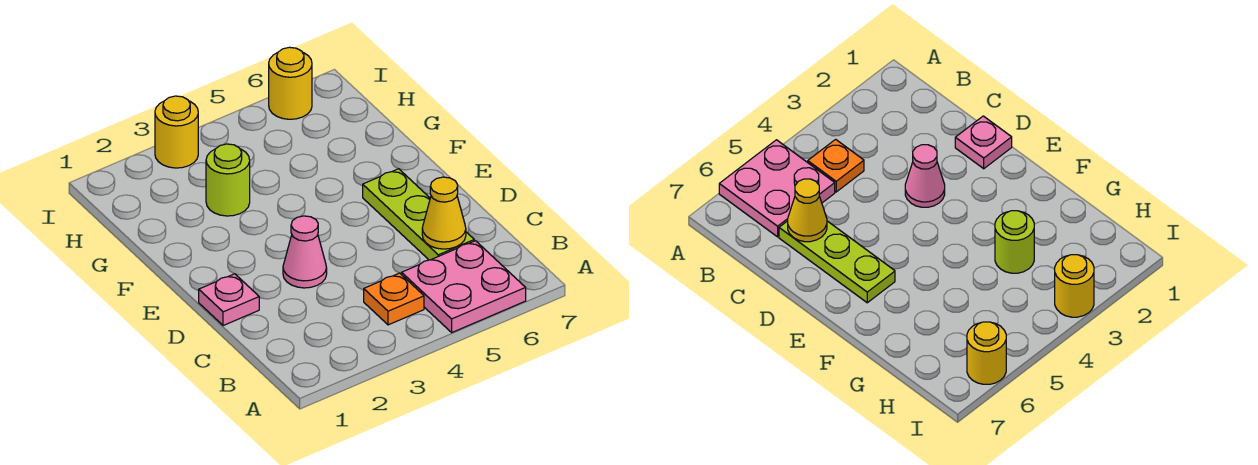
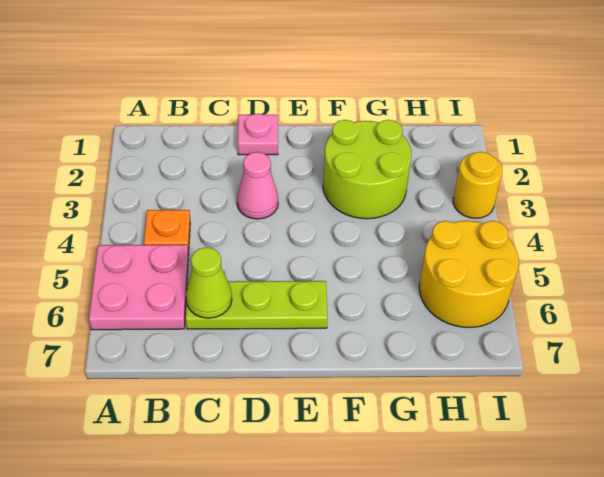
yellow 1x1 cone [422,177,466,249] -> lime 1x1 cone [186,247,232,318]
lime 1x1 round brick [206,144,250,216] -> lime 2x2 round brick [323,120,411,219]
yellow 1x1 round brick [269,47,312,119] -> yellow 2x2 round brick [419,221,519,328]

